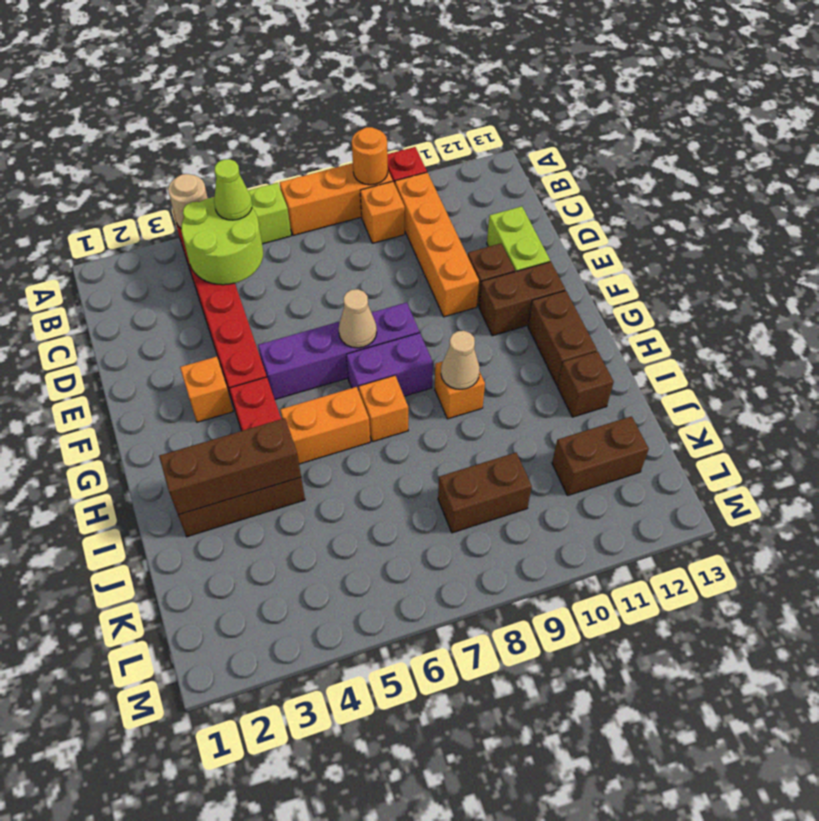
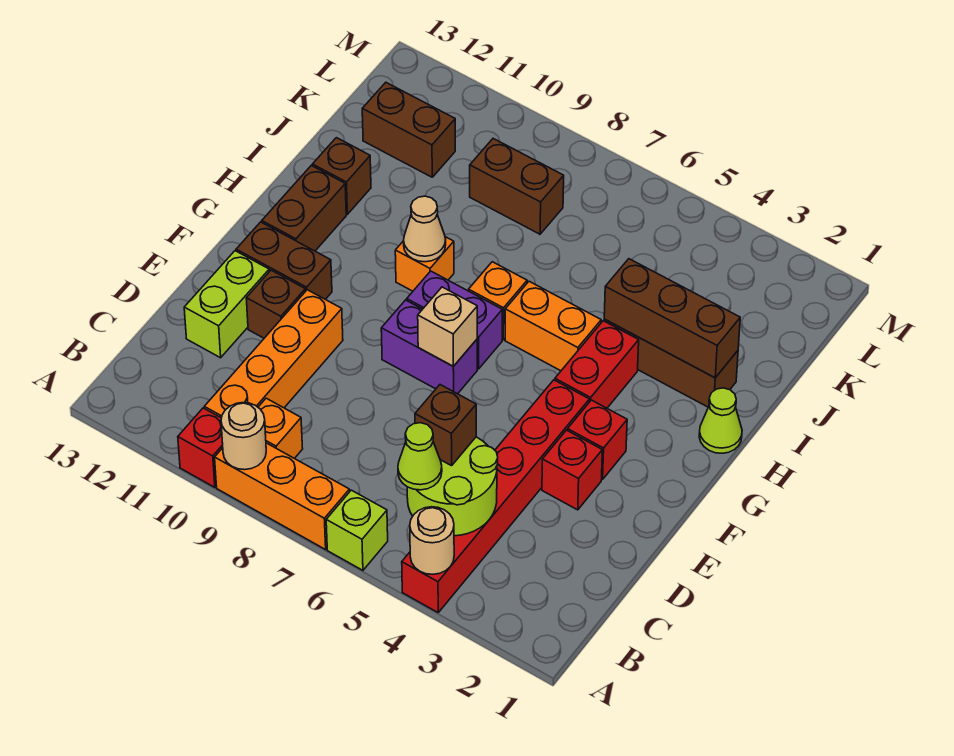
orange 1x1 round brick [352,127,388,185] -> tan 1x1 round brick [221,403,266,470]
none -> brown 1x1 brick [415,385,476,466]
none -> red 1x1 brick [542,430,602,510]
orange 1x1 brick [180,357,233,422] -> red 1x1 brick [568,400,627,479]
purple 1x4 brick [258,303,419,399] -> purple 1x2 brick [381,300,477,394]
tan 1x1 cone [339,289,377,348] -> tan 1x1 brick [418,287,477,366]
none -> lime 1x1 cone [699,388,742,453]

